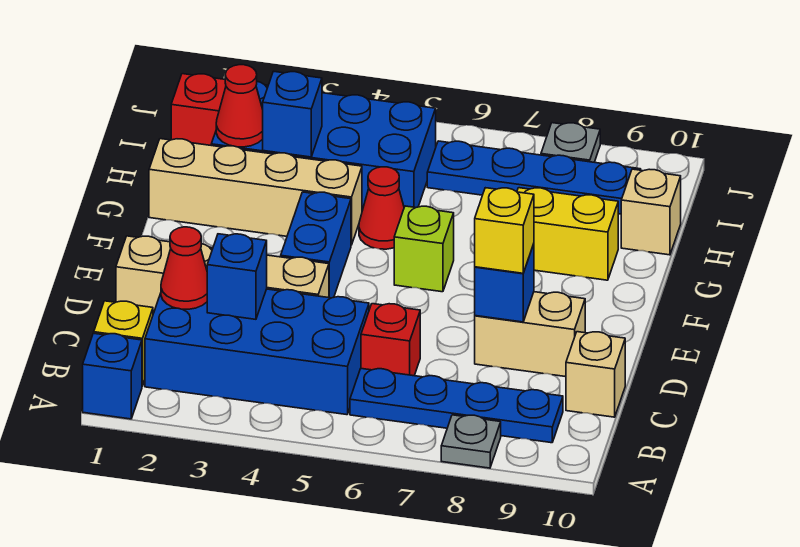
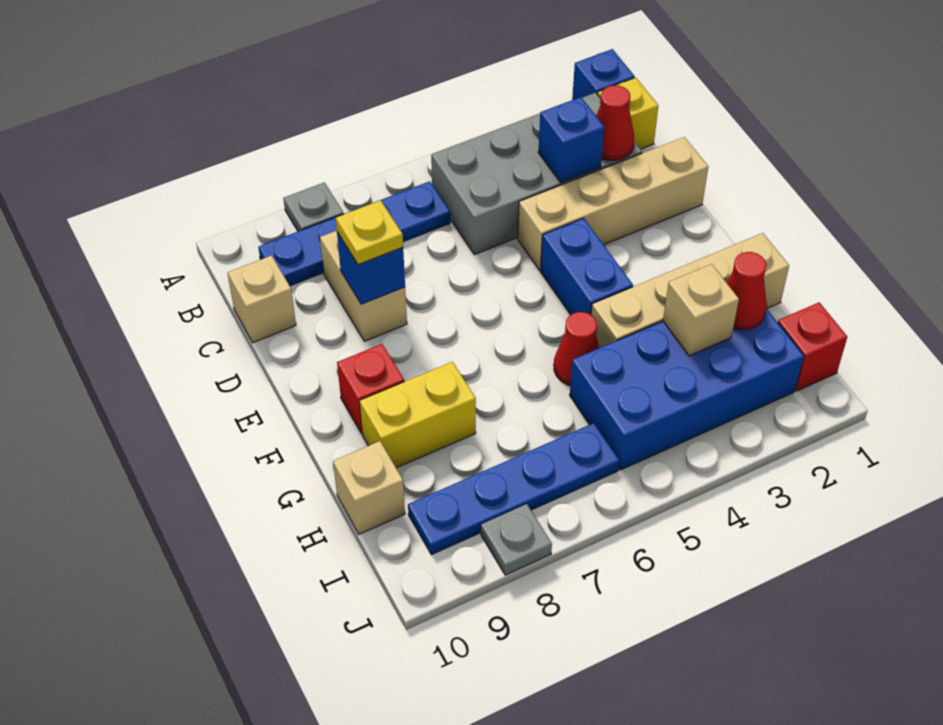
blue 2x4 brick [145,289,369,415] -> grey 2x4 brick [431,93,642,255]
red 1x1 brick [361,304,420,376] -> red 1x1 brick moved to [337,344,404,434]
tan 1x2 brick [475,292,585,377] -> tan 1x2 brick turned to [320,231,407,341]
yellow 1x1 brick [475,188,534,273] -> yellow 1x1 plate [336,200,403,265]
lime 1x1 brick [394,206,454,292] -> none
blue 1x1 brick [263,71,322,157] -> tan 1x1 brick [663,264,739,356]

